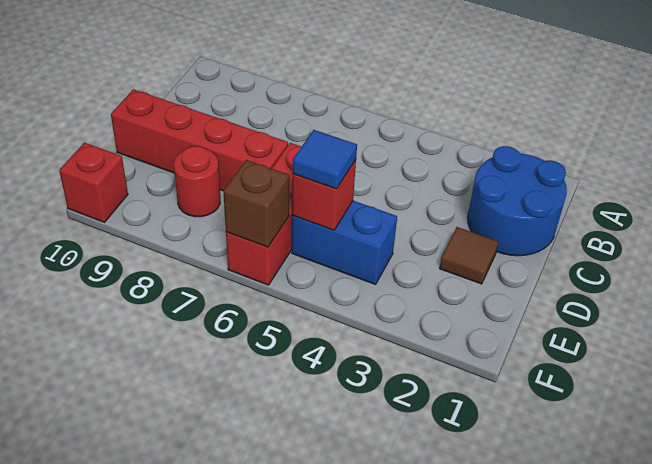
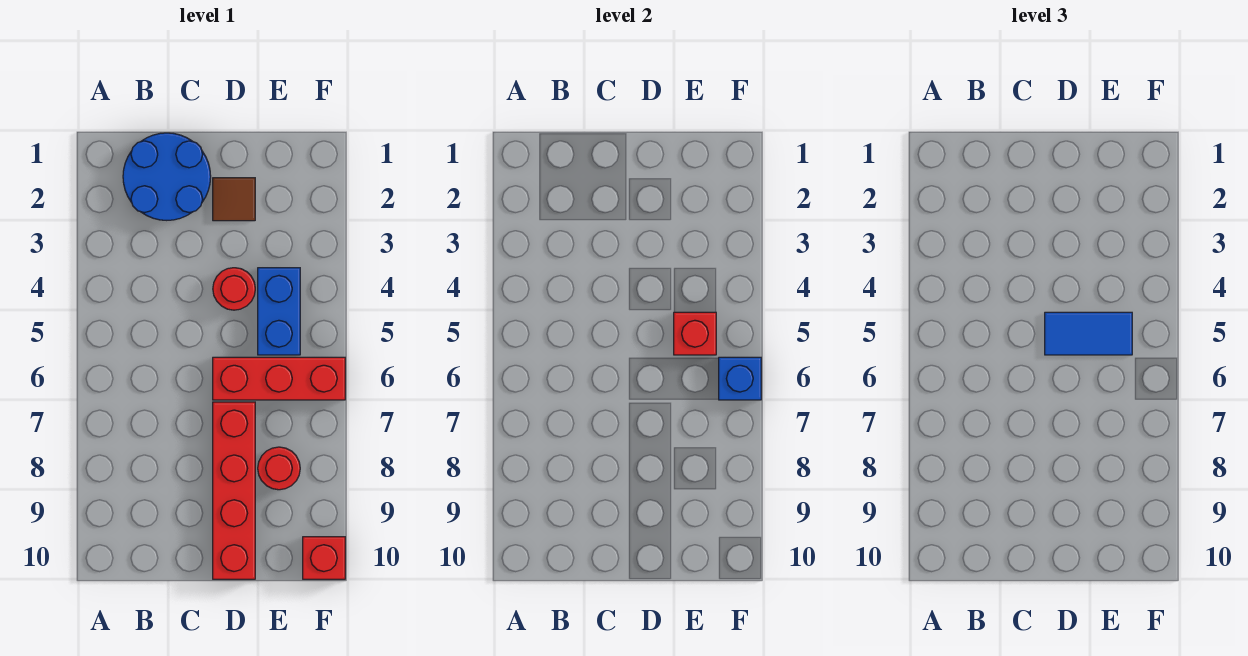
none -> red 1x1 round brick [213,268,255,310]
blue 1x1 tile [293,130,357,189] -> blue 1x2 tile [1045,312,1132,355]
brown 1x1 brick [223,160,289,247] -> blue 1x1 brick [719,357,761,400]

